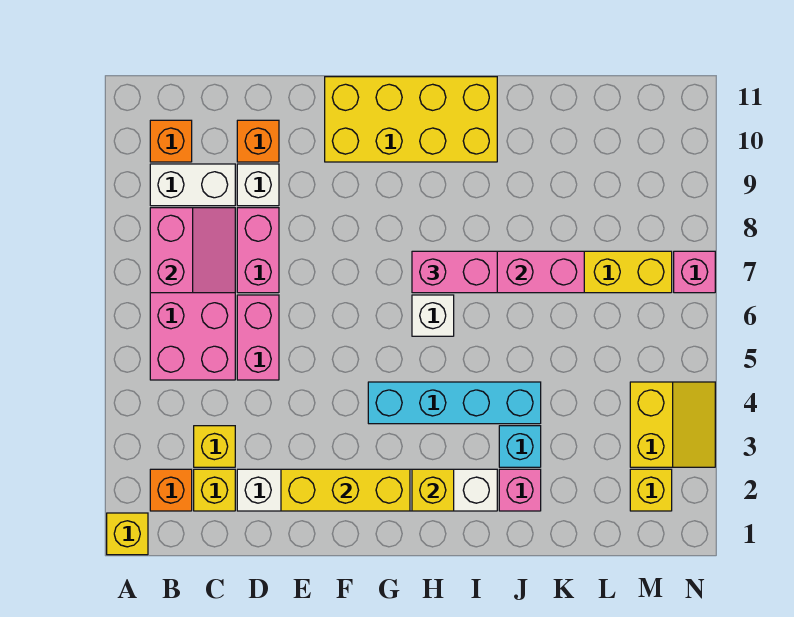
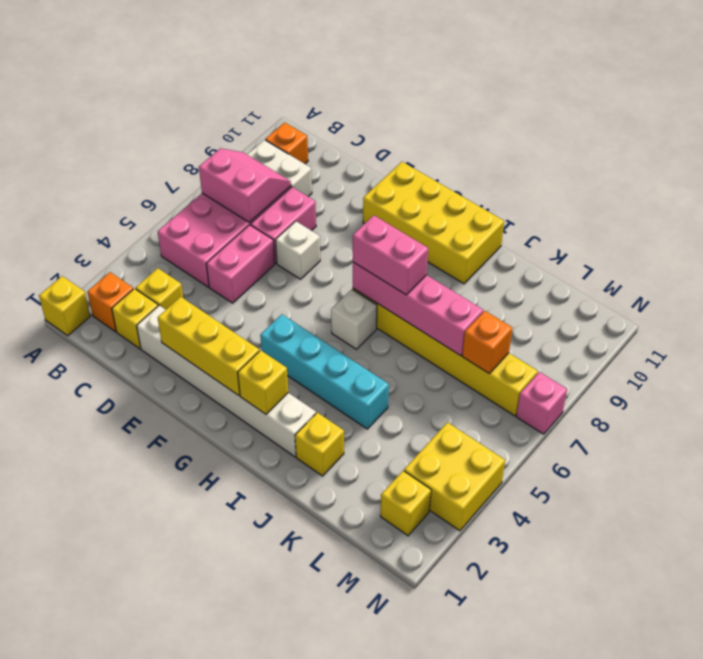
pink 2x2 slope [150,208,235,293] -> pink 2x2 slope turned to [199,148,291,223]
white 1x1 brick [237,164,279,206] -> white 1x1 brick moved to [276,221,320,279]
orange 1x1 brick [237,120,279,162] -> orange 1x1 brick moved to [462,311,512,374]
pink 1x1 brick [499,469,541,511] -> yellow 1x1 brick [295,412,344,476]
cyan 1x1 brick [499,426,541,467] -> none
yellow 2x2 slope [630,382,715,467] -> yellow 2x2 brick [404,422,505,531]

